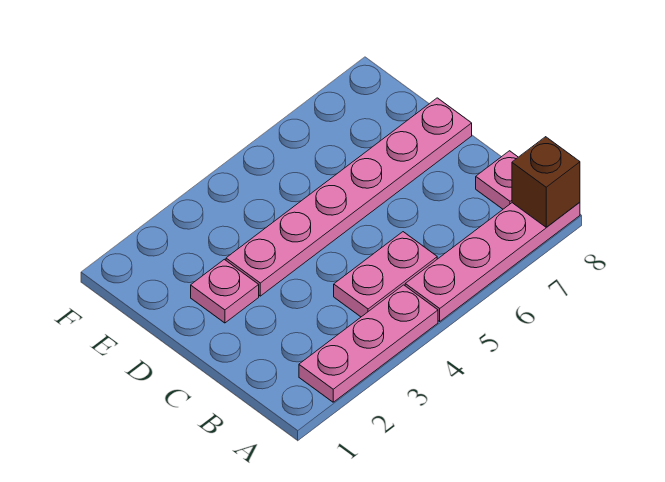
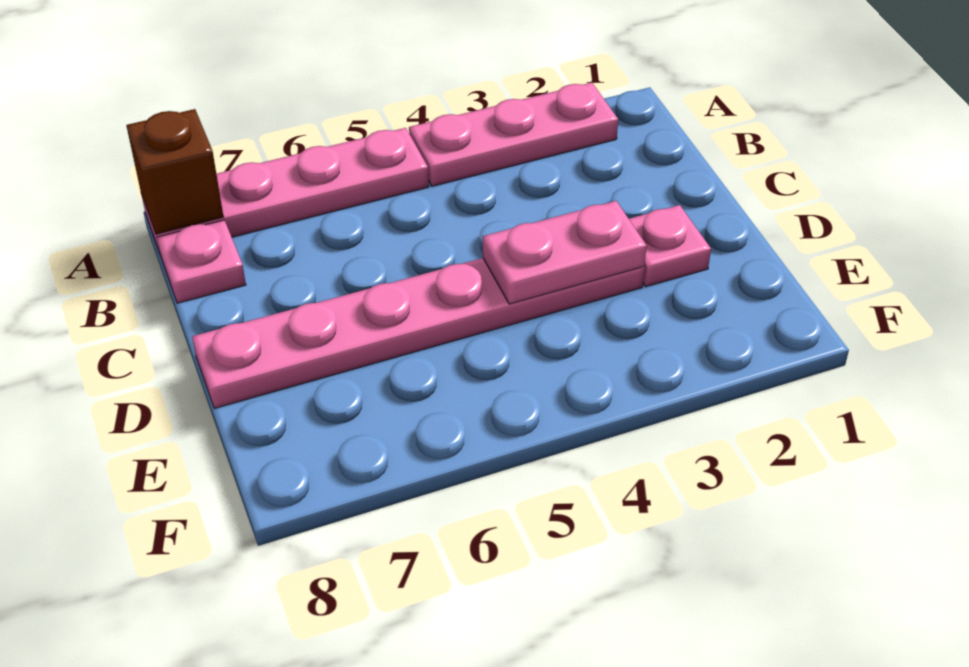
pink 1x2 plate [334,232,437,317] -> pink 1x2 plate moved to [483,201,647,304]

